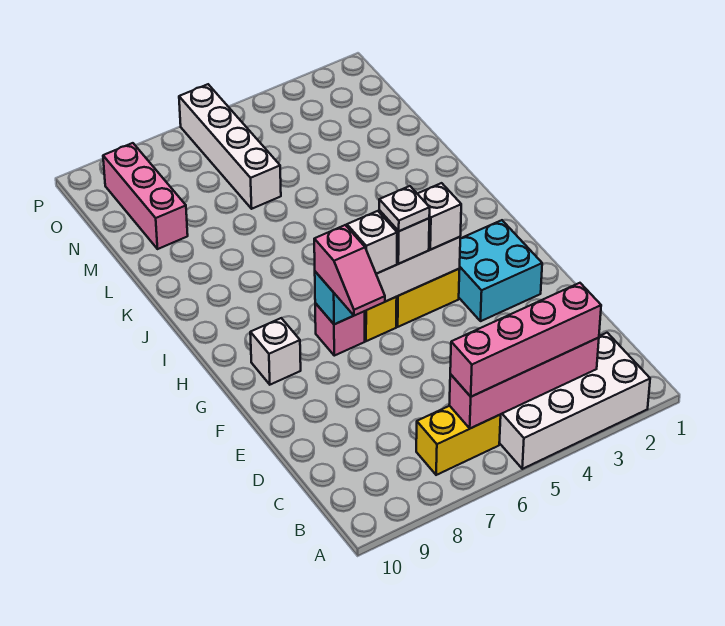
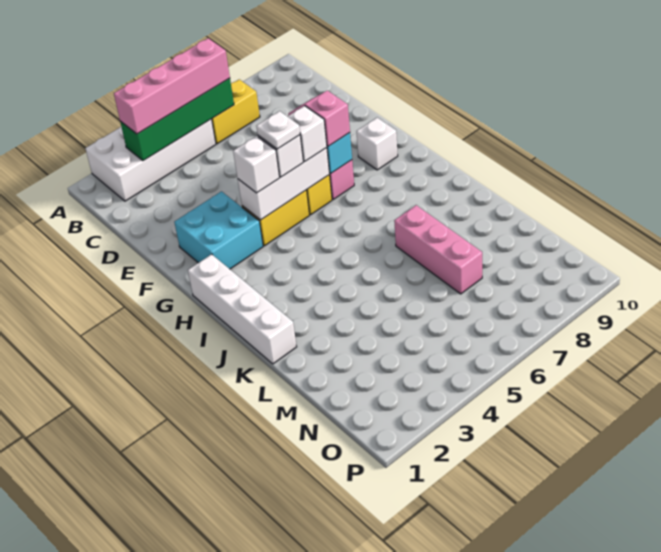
pink 1x4 brick [449,338,599,428] -> green 1x4 brick [120,78,234,161]
white 1x4 brick [179,84,281,209] -> white 1x4 brick moved to [188,254,297,364]
pink 1x3 brick [103,143,188,249] -> pink 1x3 brick moved to [394,205,482,294]

